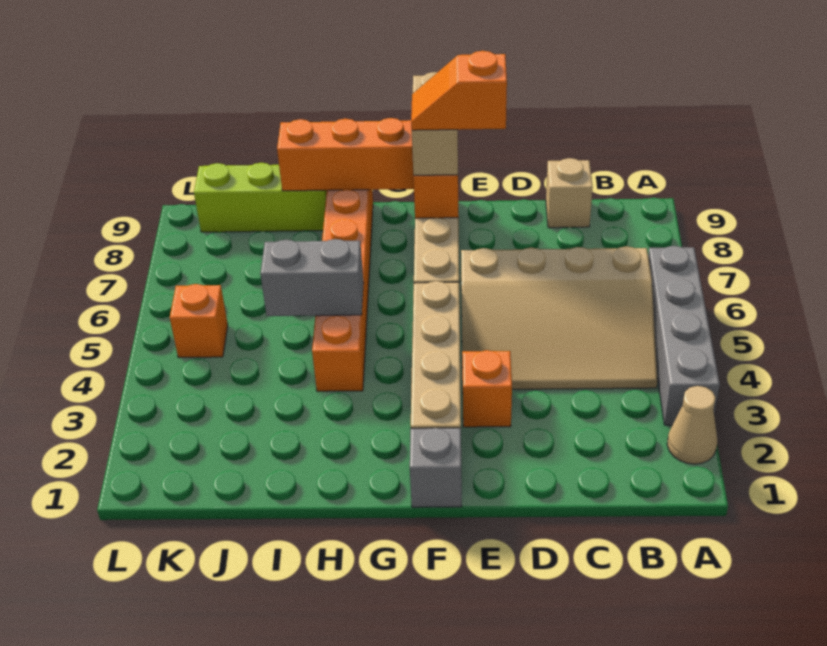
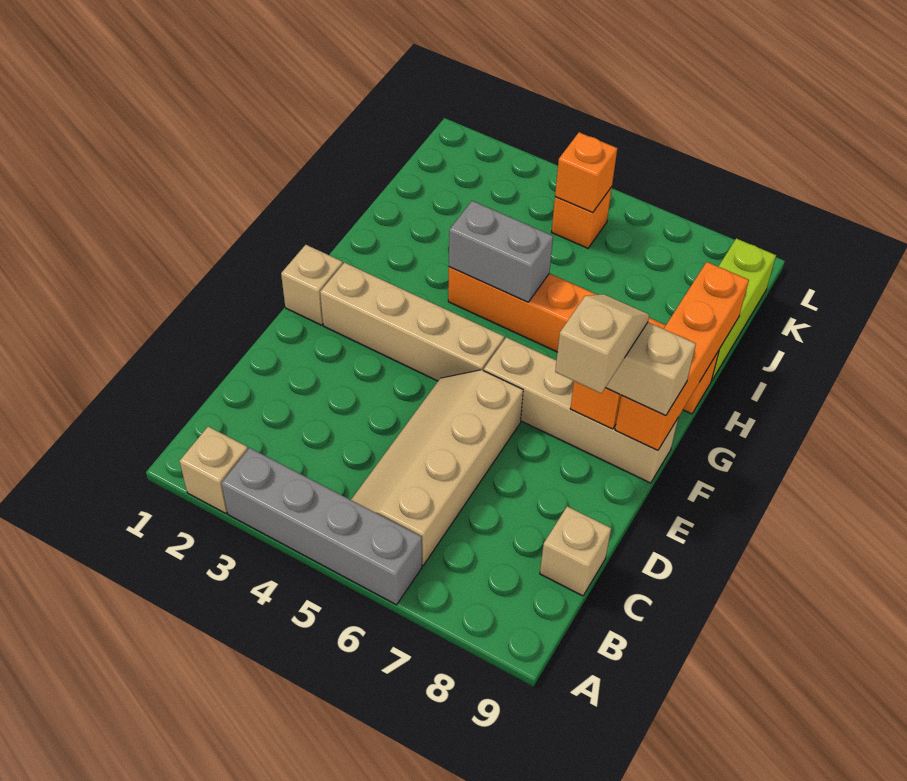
tan 1x1 cone [667,386,717,464] -> tan 1x1 brick [180,427,248,513]
tan 3x4 slope [461,246,658,389] -> tan 2x4 slope [351,370,523,565]
orange 1x1 brick [462,350,512,427] -> orange 1x1 brick moved to [555,132,617,213]
orange 1x2 slope [411,51,507,130] -> tan 1x2 slope [555,294,649,393]
grey 1x1 brick [410,428,462,507] -> tan 1x1 brick [281,245,343,325]
grey 1x2 brick [260,239,364,316] -> grey 1x2 brick turned to [449,201,553,302]

